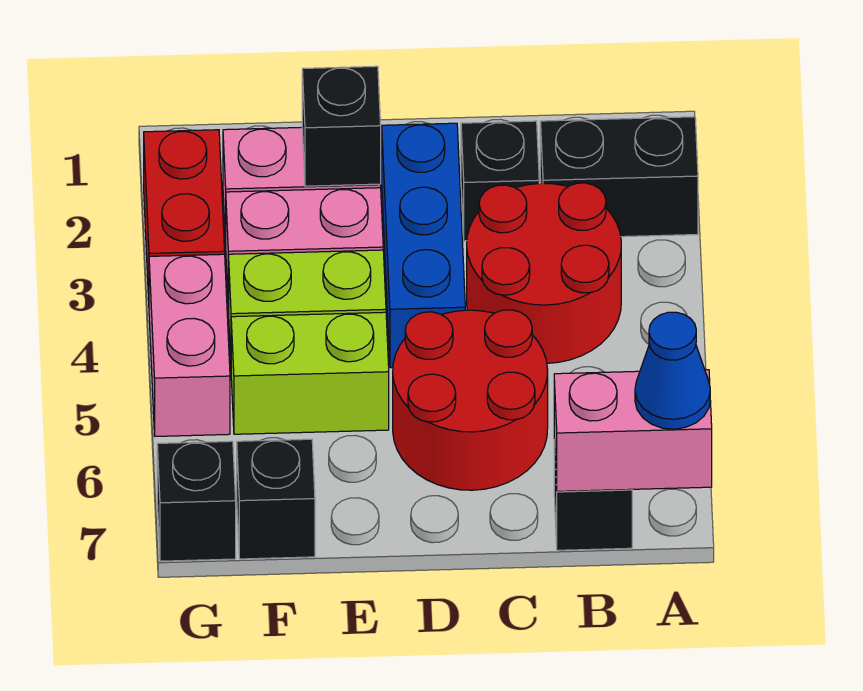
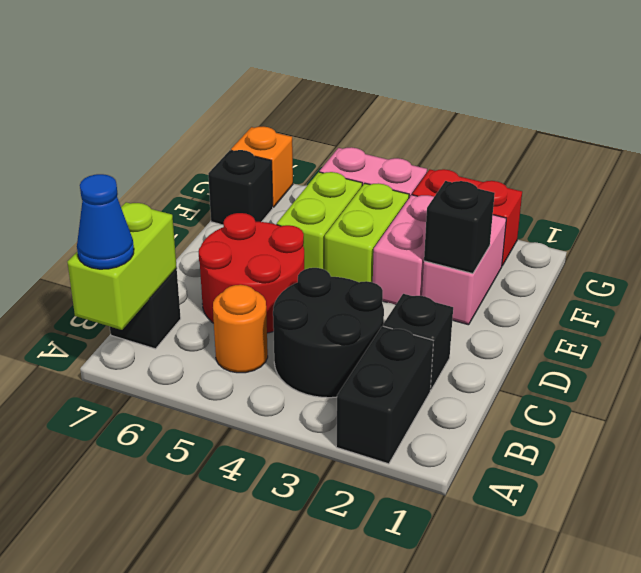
pink 1x2 brick [554,370,712,491] -> lime 1x2 brick [67,202,177,330]
red 2x2 round brick [467,183,621,363] -> black 2x2 round brick [273,268,384,398]
none -> orange 1x1 round brick [213,285,268,373]
blue 1x3 brick [382,123,465,368] -> none
black 1x1 brick [157,441,236,561] -> orange 1x1 brick [231,127,293,207]

